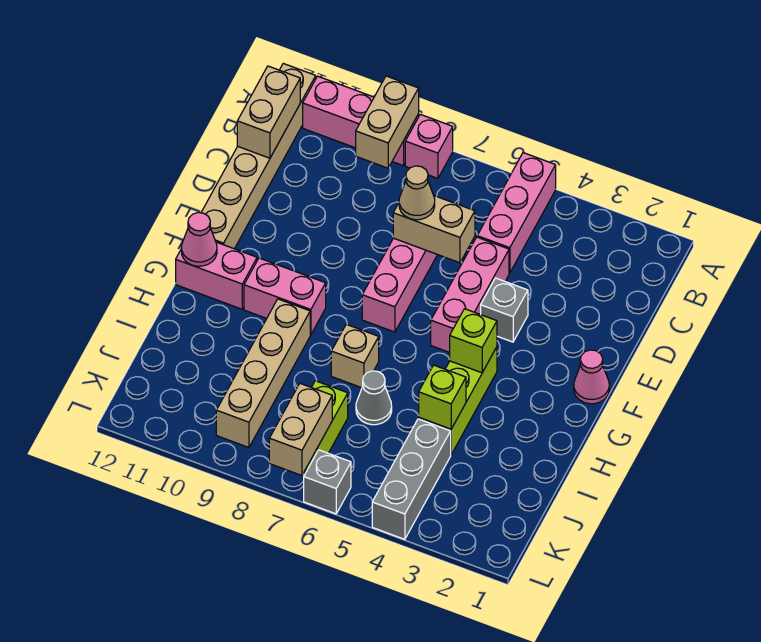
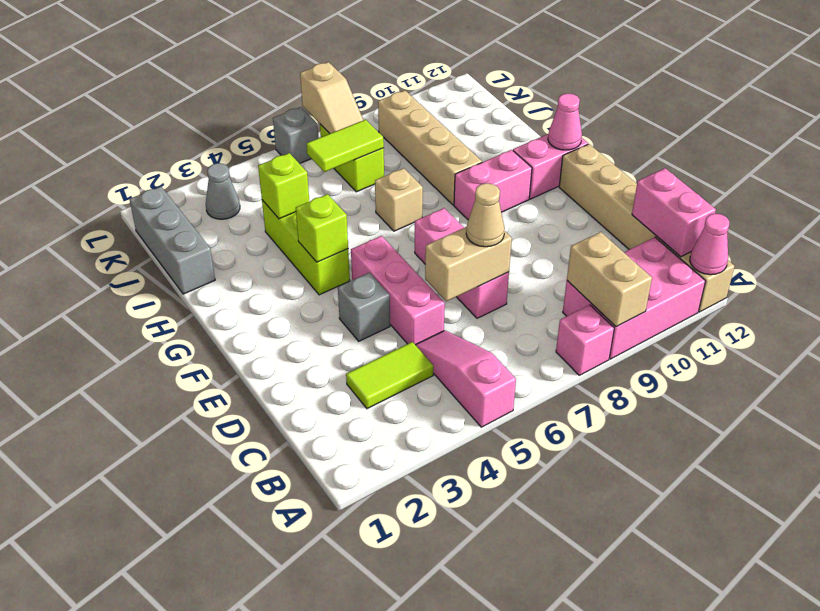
pink 1x3 brick [477,153,556,273] -> pink 1x3 slope [416,330,516,427]
pink 1x3 brick [303,76,419,166] -> pink 2x3 brick [563,237,705,359]
tan 1x2 brick [237,66,300,158] -> pink 1x2 brick [632,168,716,257]
none -> lime 1x2 tile [346,342,433,409]
pink 1x1 cone [574,350,609,404] -> pink 1x1 cone moved to [690,214,729,275]
grey 1x1 cone [356,371,392,425] -> grey 1x1 cone moved to [206,163,240,219]
grey 1x3 brick [372,419,451,539] -> grey 1x3 brick moved to [130,187,215,294]
none -> lime 1x2 tile [306,120,384,172]
tan 1x2 brick [269,383,332,475] -> tan 1x2 slope [300,62,363,134]

